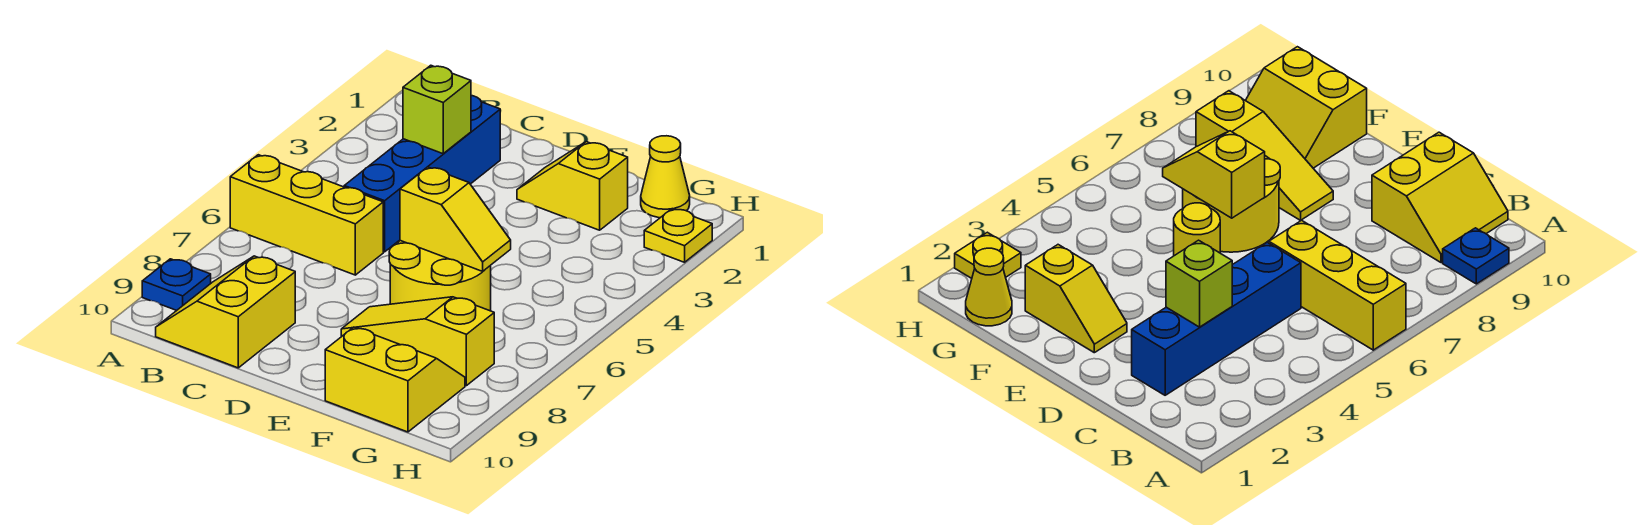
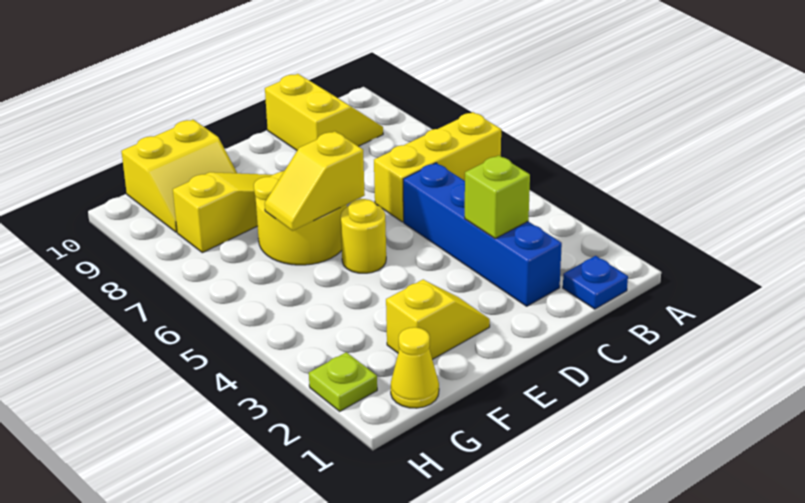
blue 1x1 plate [142,259,211,310] -> blue 1x1 plate moved to [563,256,628,309]
yellow 1x1 plate [644,209,712,262] -> lime 1x1 plate [309,352,377,411]

